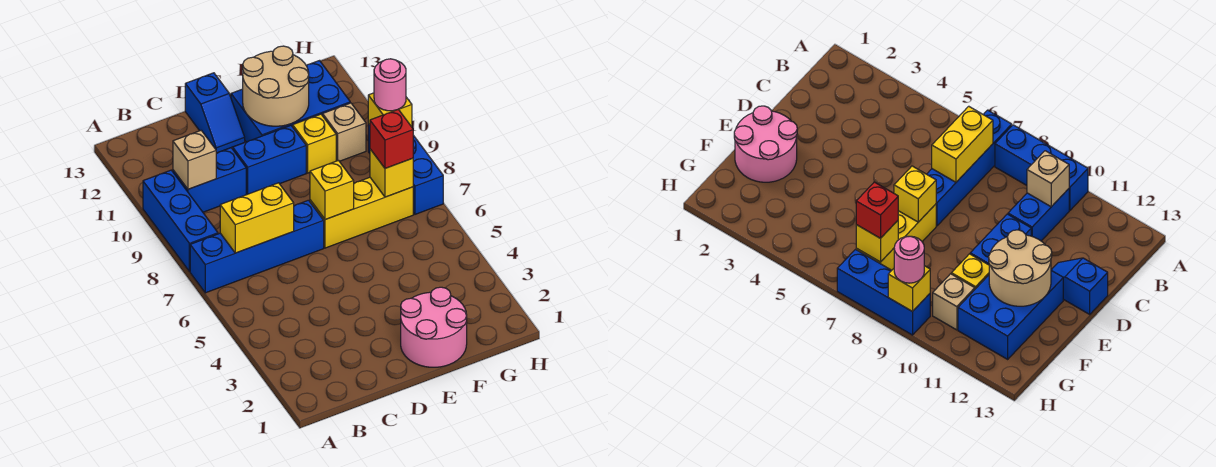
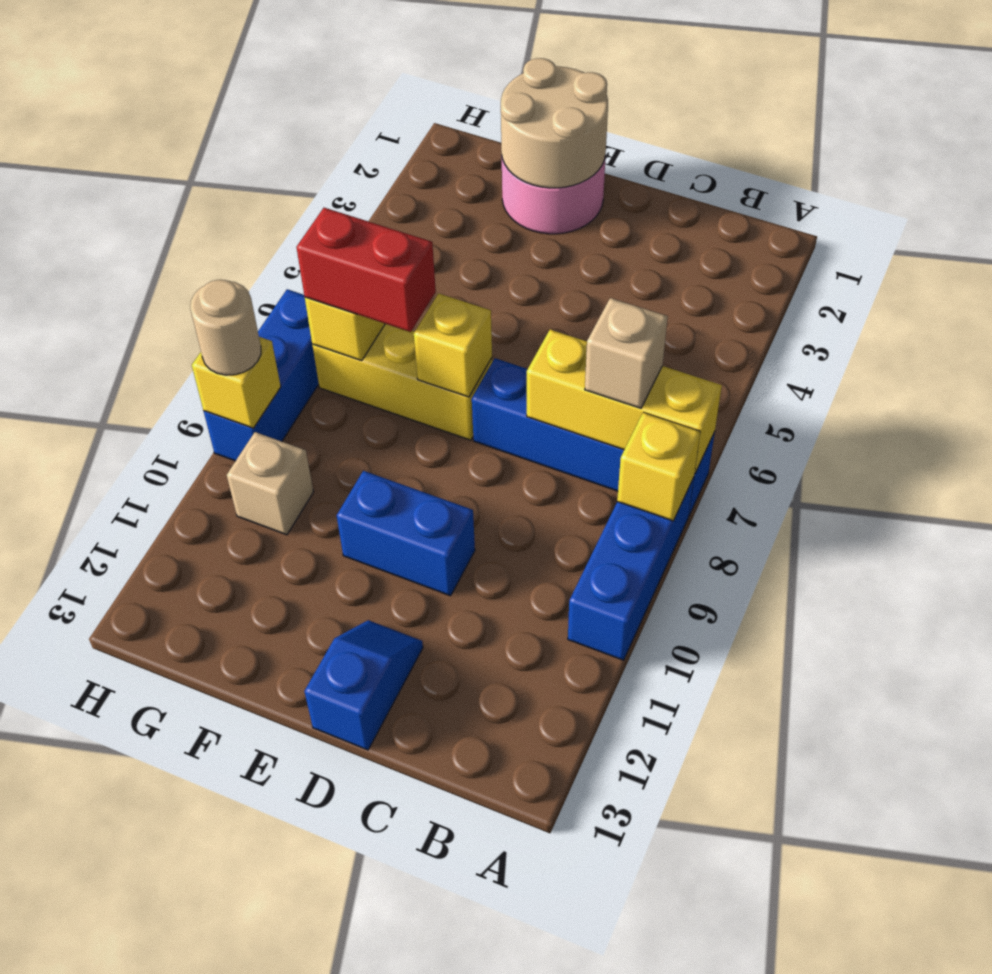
yellow 1x2 brick [220,183,294,253] -> yellow 1x3 brick [527,330,722,473]
blue 1x2 brick [173,148,246,212] -> none
tan 1x1 brick [173,131,216,189] -> tan 1x1 brick moved to [585,298,668,408]
blue 2x3 brick [231,61,350,142] -> none
tan 2x2 round brick [243,46,309,126] -> tan 2x2 round brick moved to [501,58,608,188]
yellow 1x1 brick [293,114,336,173] -> yellow 1x1 brick moved to [617,412,700,521]
red 1x1 brick [370,109,413,168] -> red 1x2 brick [296,208,436,332]
pink 1x1 round brick [374,59,406,111] -> tan 1x1 round brick [190,280,261,375]

